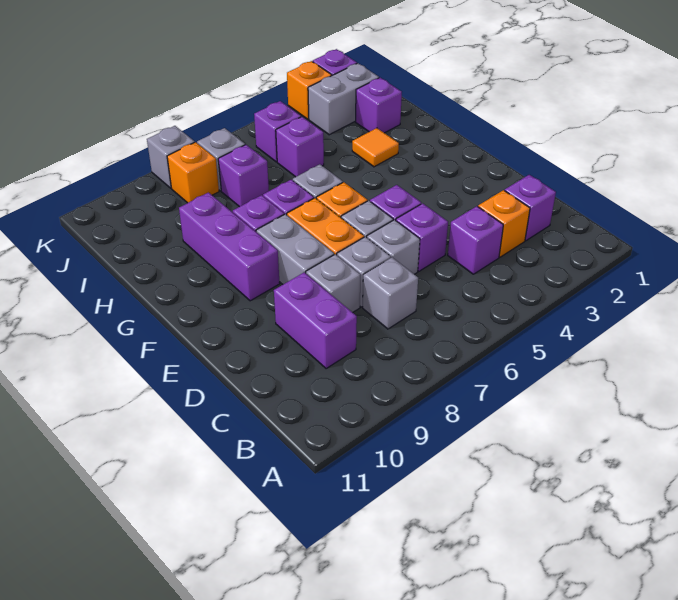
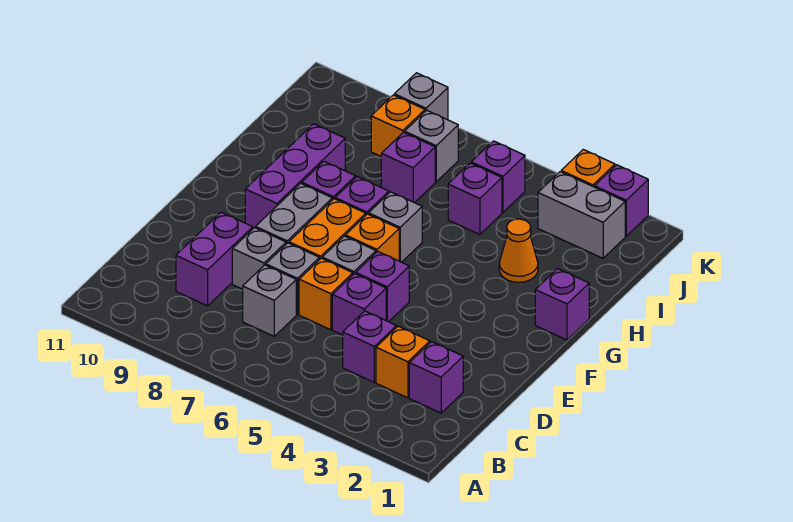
grey 1x1 brick [367,220,420,274] -> orange 1x1 brick [299,258,353,330]
orange 1x1 tile [352,128,399,167] -> orange 1x1 cone [499,219,538,282]
purple 1x1 brick [356,78,402,133] -> purple 1x1 brick moved to [535,269,589,340]

